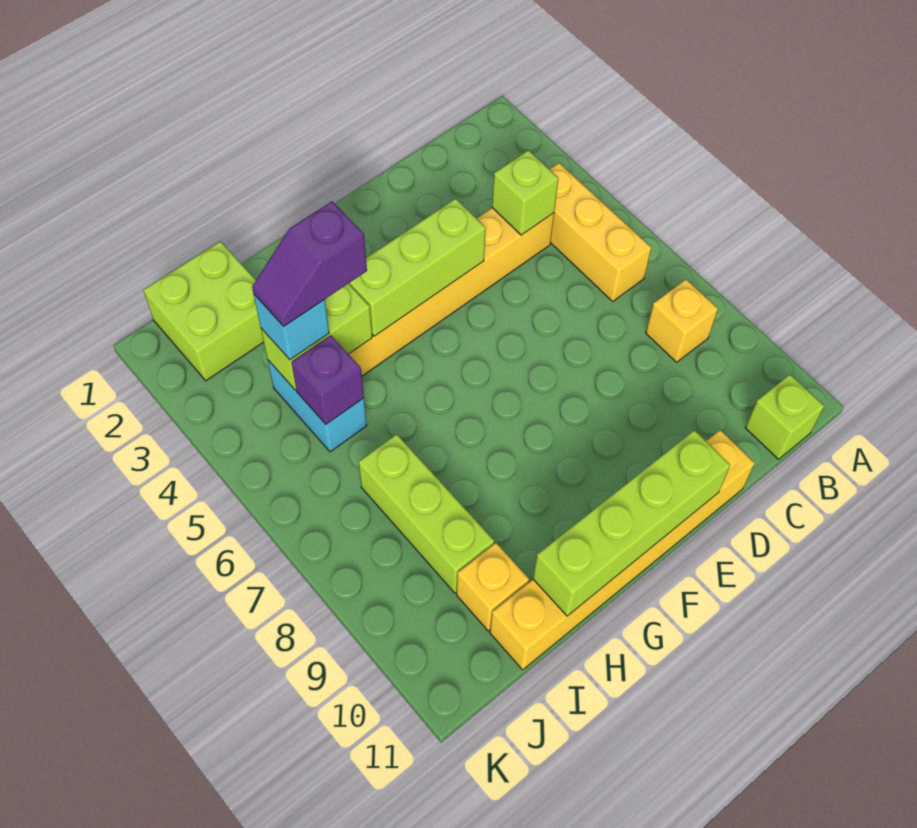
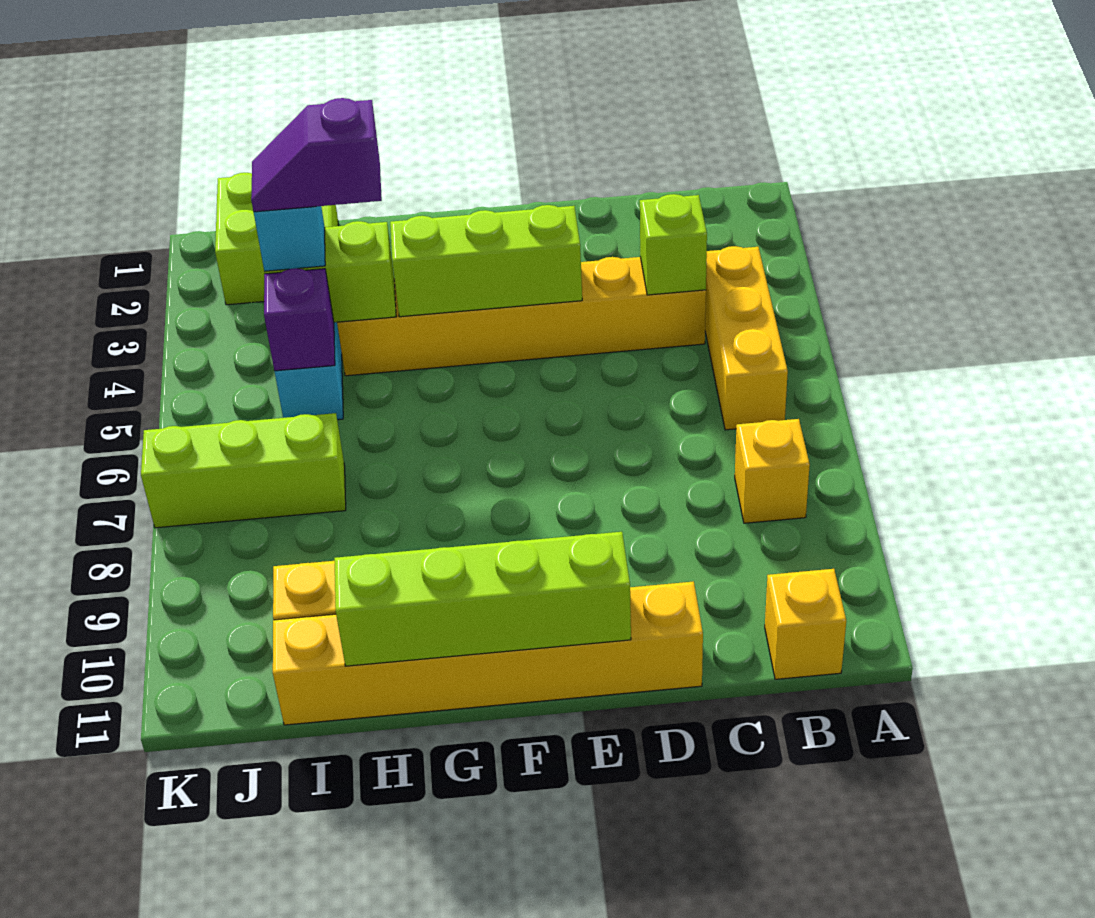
lime 1x1 brick [745,375,824,459] -> yellow 1x1 brick [765,569,846,679]
lime 1x3 brick [359,434,494,593] -> lime 1x3 brick turned to [141,413,346,528]

